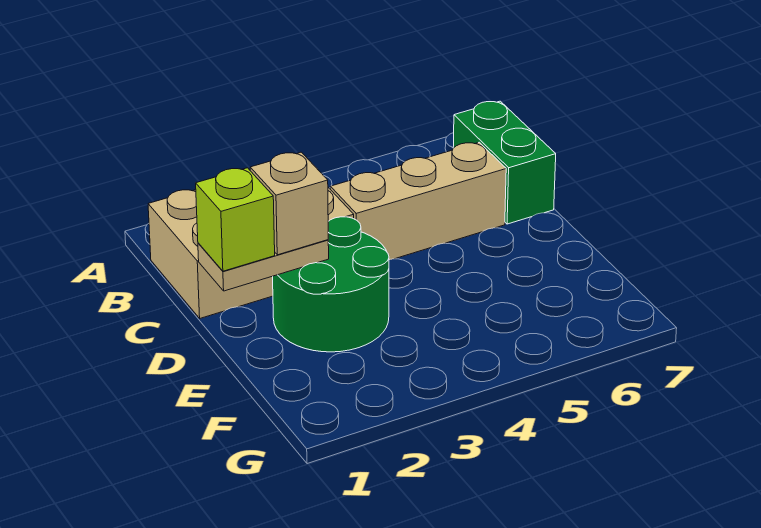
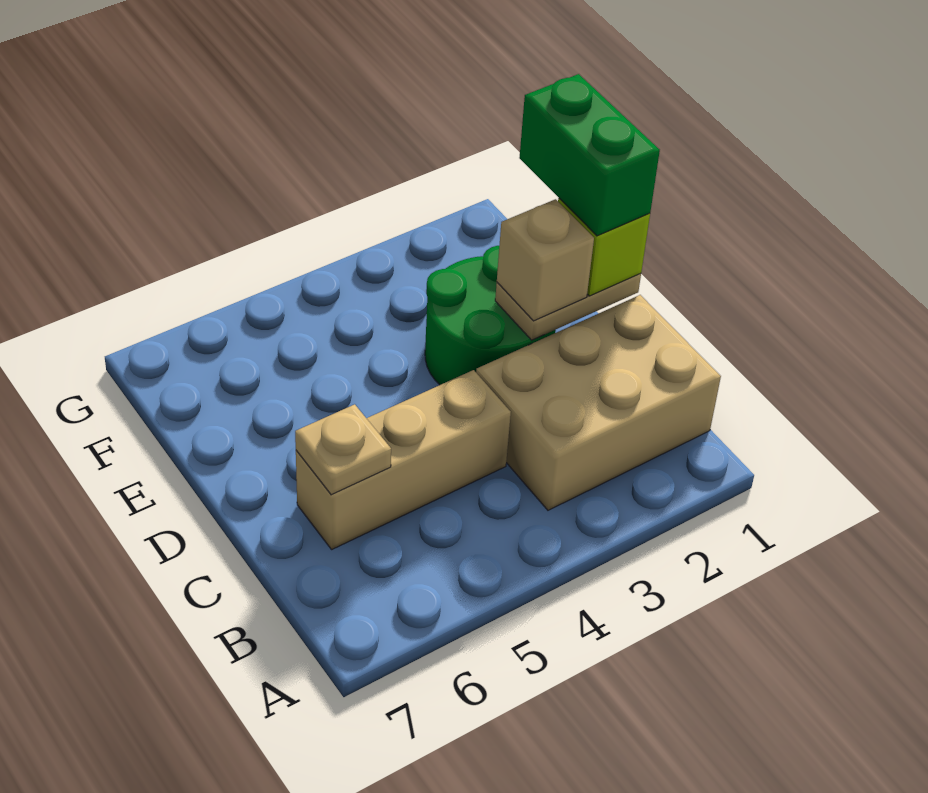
green 1x2 brick [453,101,556,224] -> green 1x2 brick moved to [519,74,660,236]
none -> tan 1x1 plate [295,404,391,495]

